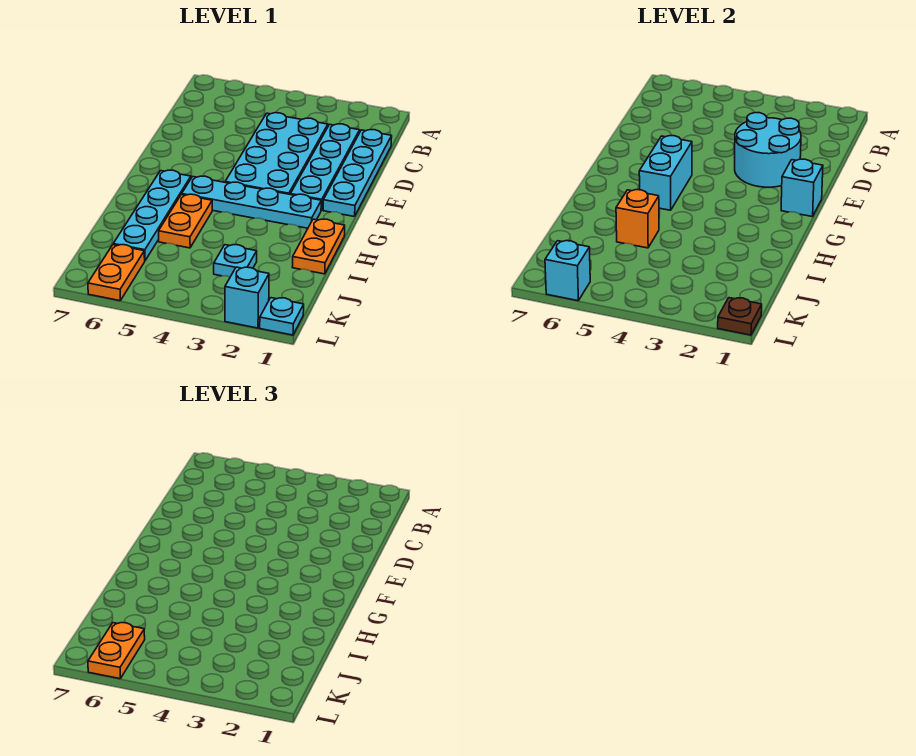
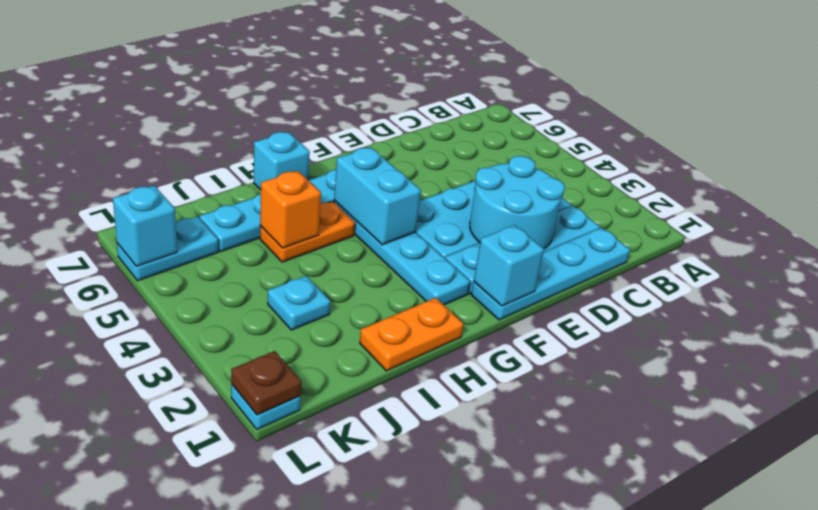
cyan 1x2 brick [639,136,692,210] -> cyan 1x2 brick turned to [334,147,421,245]
orange 1x2 plate [88,245,145,301] -> cyan 1x2 plate [117,216,218,281]
orange 1x2 plate [88,623,145,679] -> none
cyan 1x1 brick [225,267,269,328] -> cyan 1x1 brick moved to [254,132,310,190]

